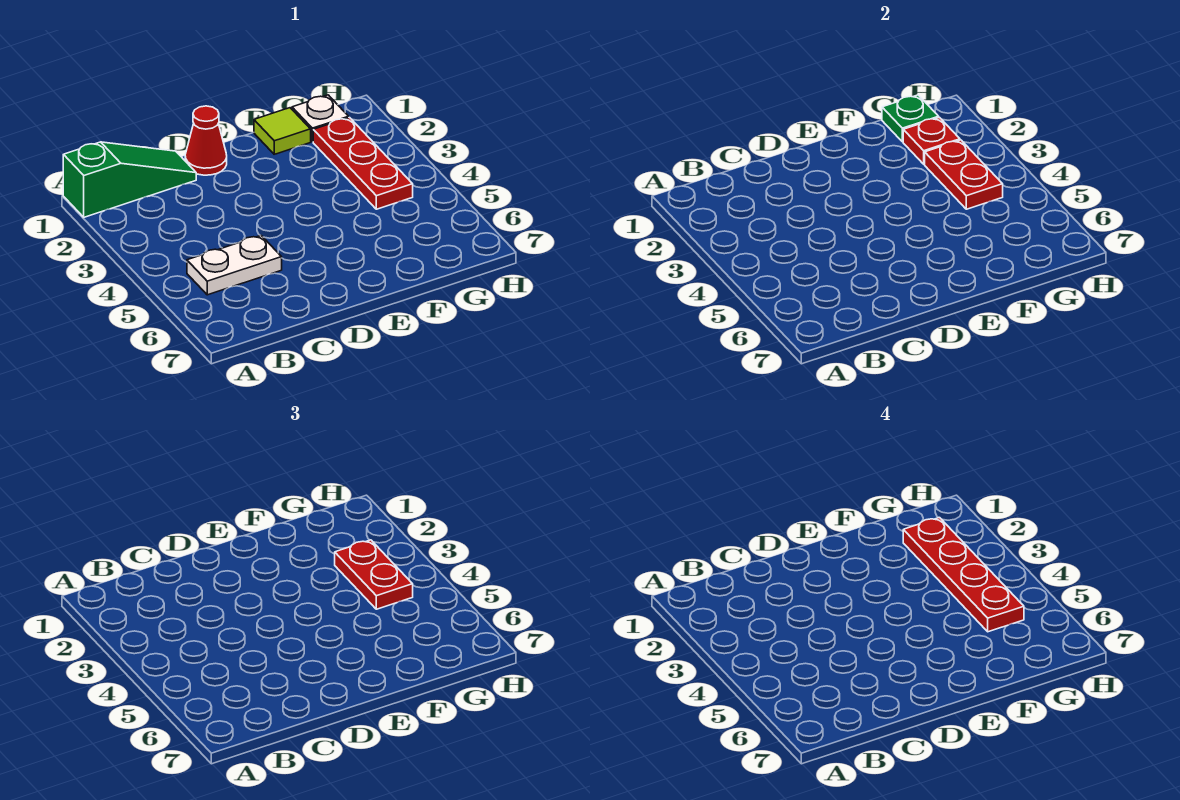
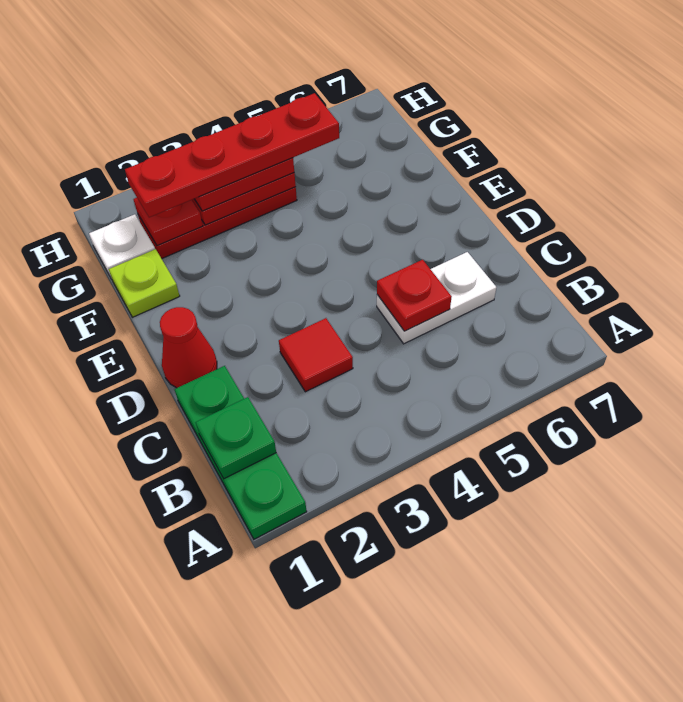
green 1x3 slope [63,142,196,217] -> green 1x3 plate [174,366,307,539]
white 1x2 plate [187,235,282,295] -> white 1x2 plate turned to [377,252,496,344]
none -> red 1x1 tile [279,318,353,392]
none -> red 1x1 plate [377,260,452,331]
lime 1x1 tile [254,108,311,154] -> lime 1x1 plate [109,249,180,317]
green 1x1 plate [882,95,939,142] -> green 1x1 plate moved to [196,397,276,479]

